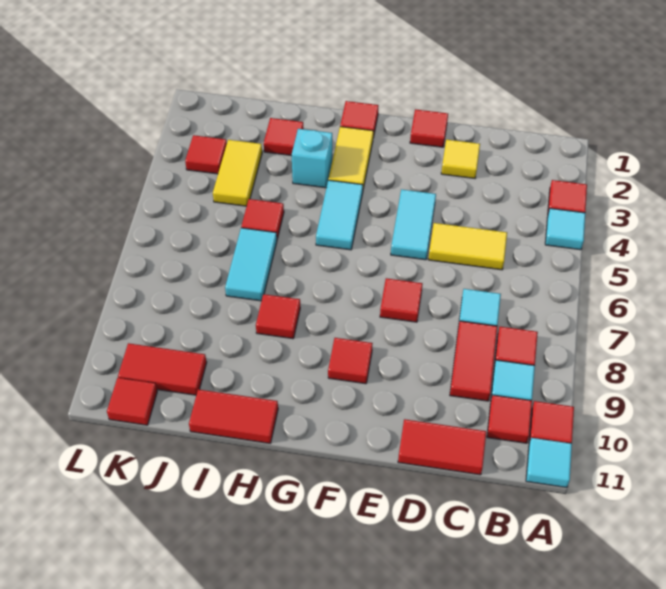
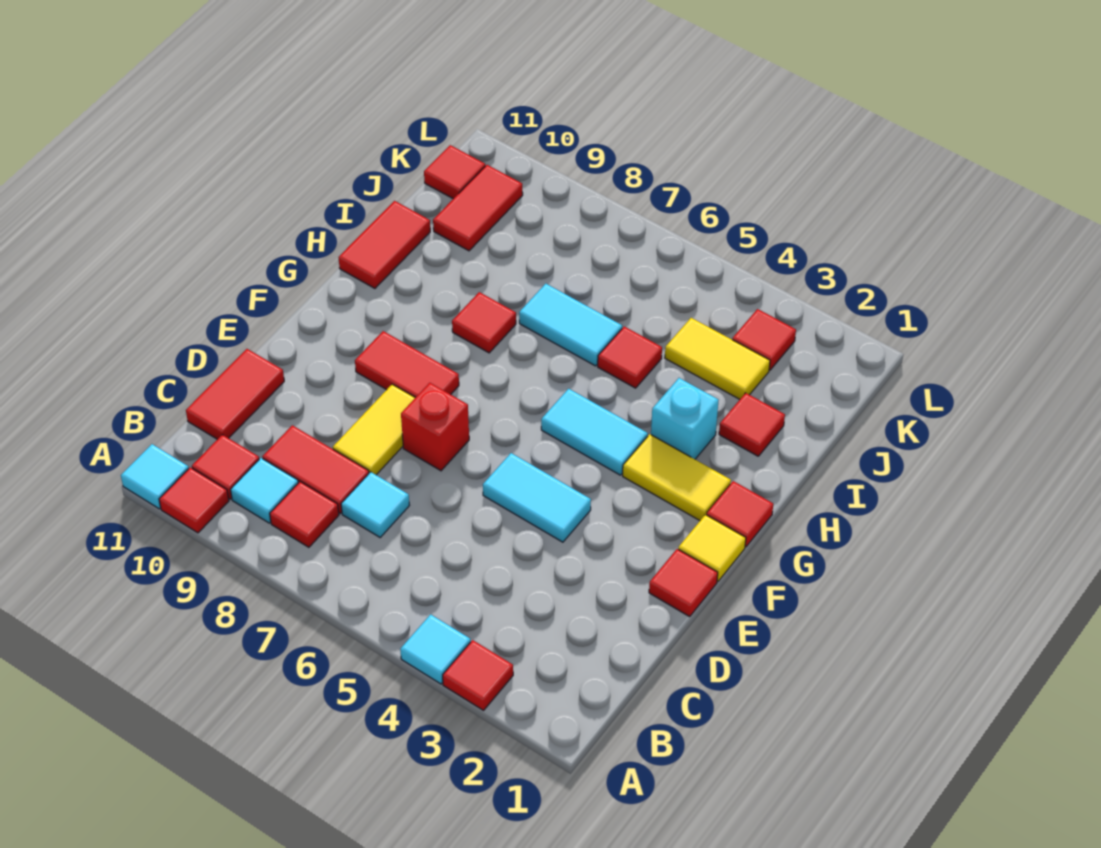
yellow 1x2 tile [428,223,507,270] -> yellow 1x2 tile moved to [333,384,415,475]
yellow 1x1 tile [441,140,480,178] -> yellow 1x1 tile moved to [678,515,746,581]
red 1x1 tile [380,278,422,322] -> red 1x1 brick [401,383,469,471]
red 1x1 tile [328,338,373,384] -> red 1x2 tile [355,331,459,398]

